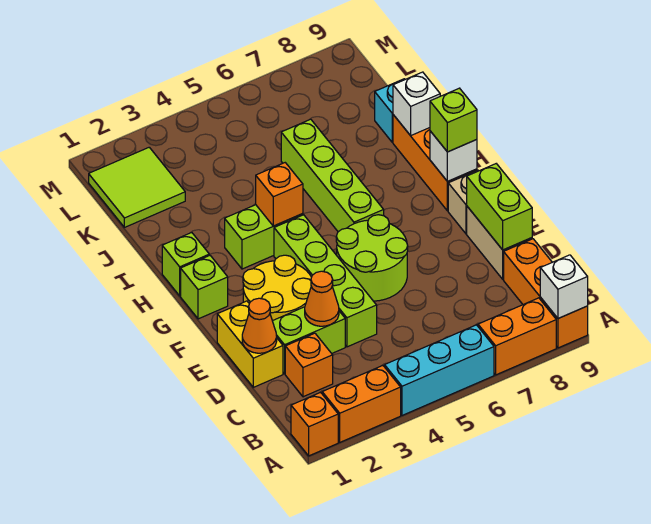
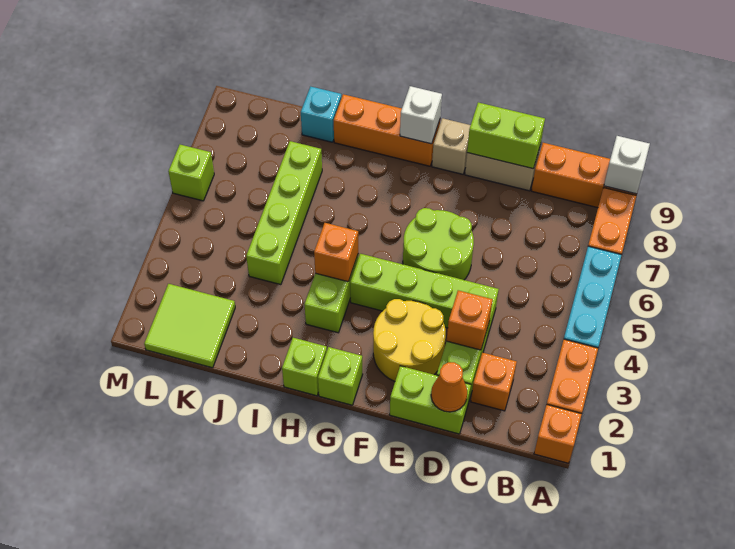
yellow 1x2 brick [217,301,283,387] -> lime 1x2 brick [390,366,471,434]
orange 1x1 cone [305,271,339,326] -> orange 1x1 brick [447,290,493,350]
lime 1x4 brick [281,119,384,232] -> lime 1x4 brick turned to [246,141,322,285]
lime 1x1 brick [430,88,477,152] -> lime 1x1 brick moved to [168,145,214,201]
white 1x1 brick [393,72,440,136] -> none

